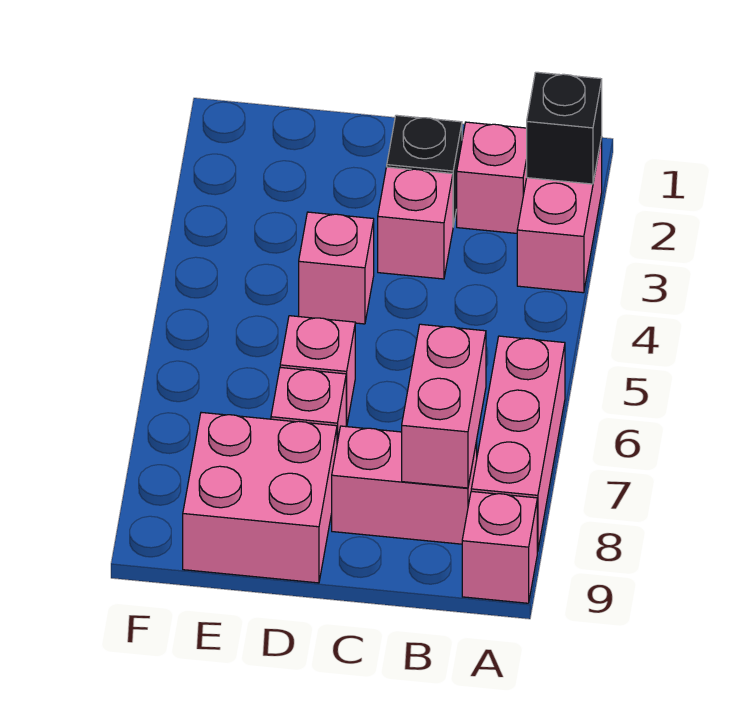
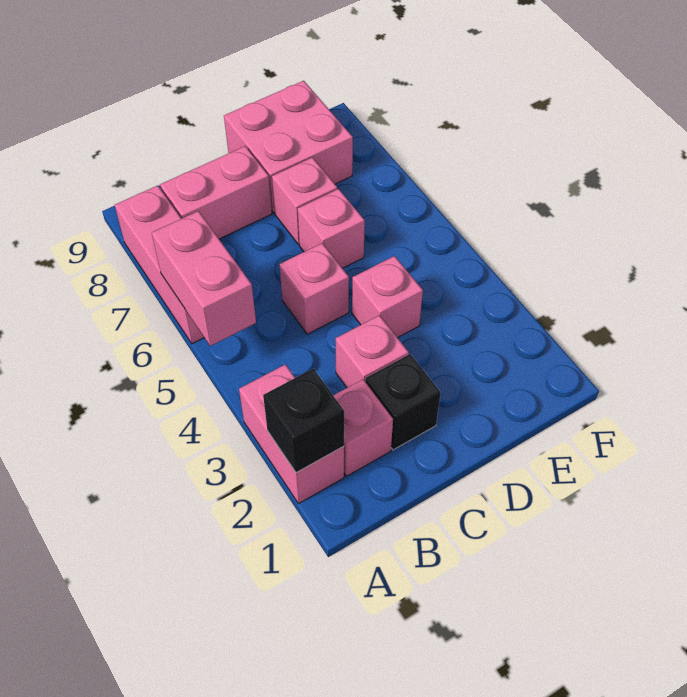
pink 1x1 brick [462,491,537,603] -> pink 1x1 brick moved to [280,243,349,334]
pink 1x2 brick [402,324,486,488] -> pink 1x2 brick moved to [152,211,256,346]

